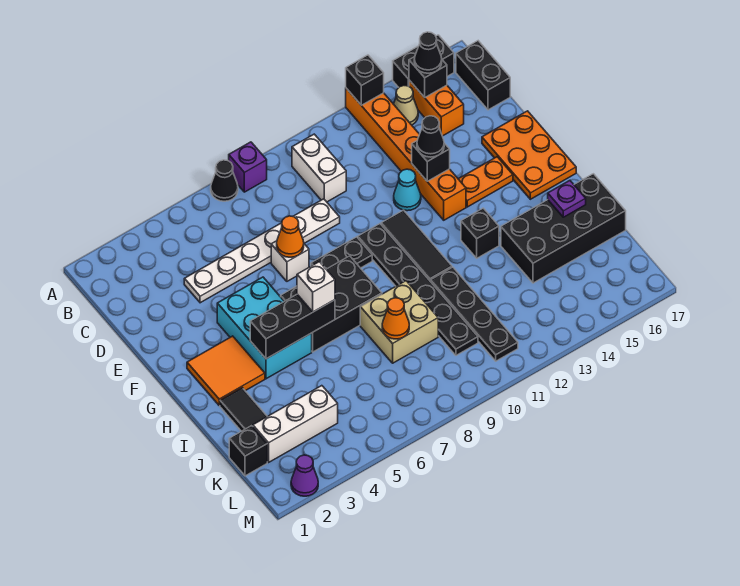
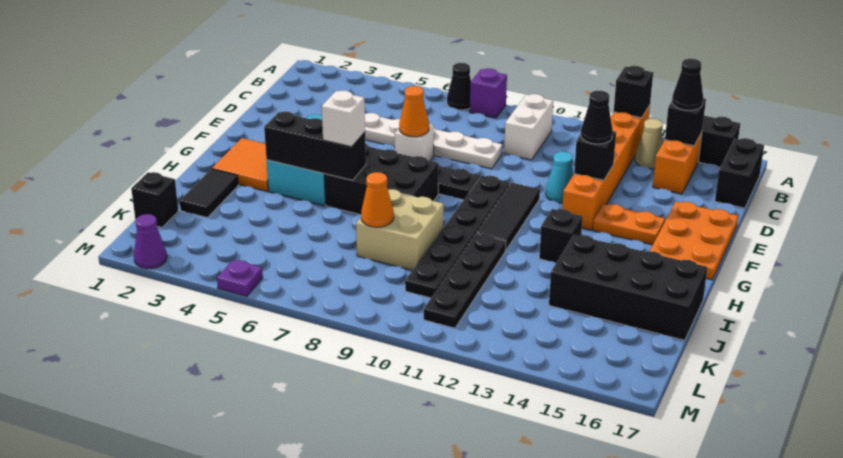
purple 1x1 plate [548,180,586,217] -> purple 1x1 plate moved to [217,260,263,296]
white 1x3 brick [253,386,338,462] -> none

